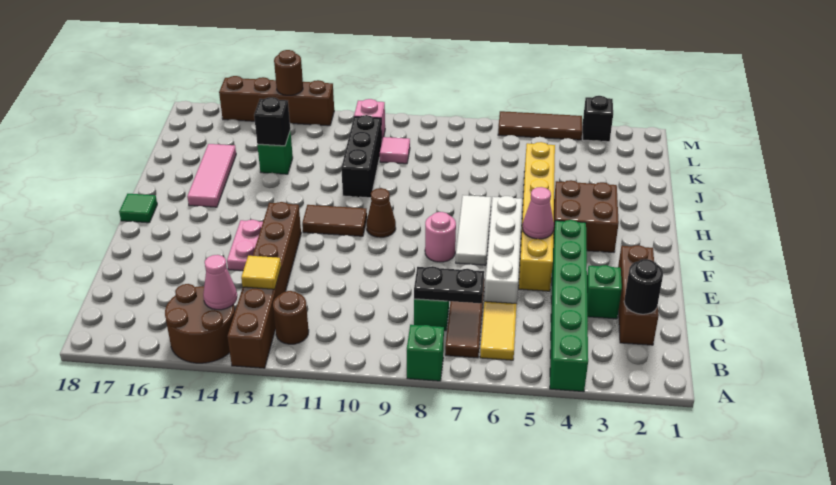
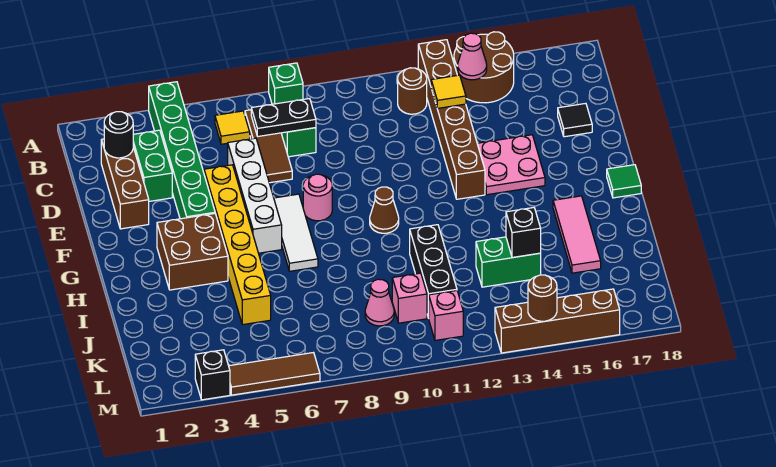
yellow 1x2 tile [480,301,517,360] -> yellow 1x1 tile [215,111,250,144]
green 1x1 brick [587,265,622,319] -> green 1x2 brick [133,130,172,201]
none -> black 1x1 tile [558,103,592,137]
pink 1x2 plate [227,220,263,271] -> pink 2x2 plate [477,135,545,195]
pink 1x1 cone [522,187,554,239] -> pink 1x1 cone moved to [365,279,394,326]
brown 1x2 tile [302,205,367,236] -> none
green 1x1 brick [257,131,293,174] -> green 1x2 brick [476,237,541,287]
pink 1x1 tile [380,137,410,164] -> pink 1x1 brick [392,273,427,323]

